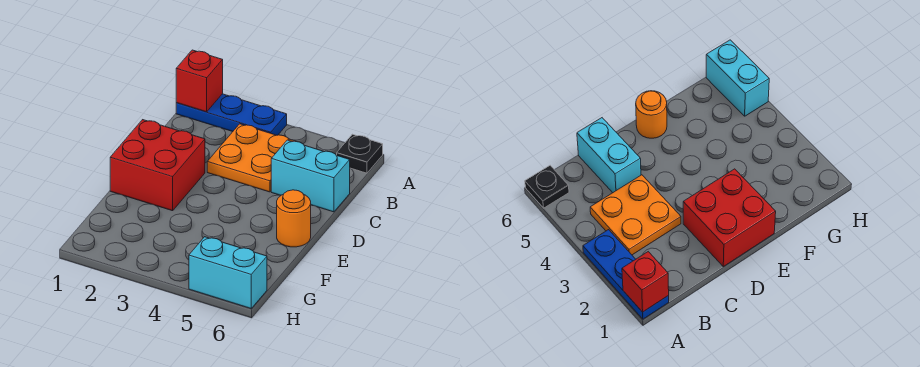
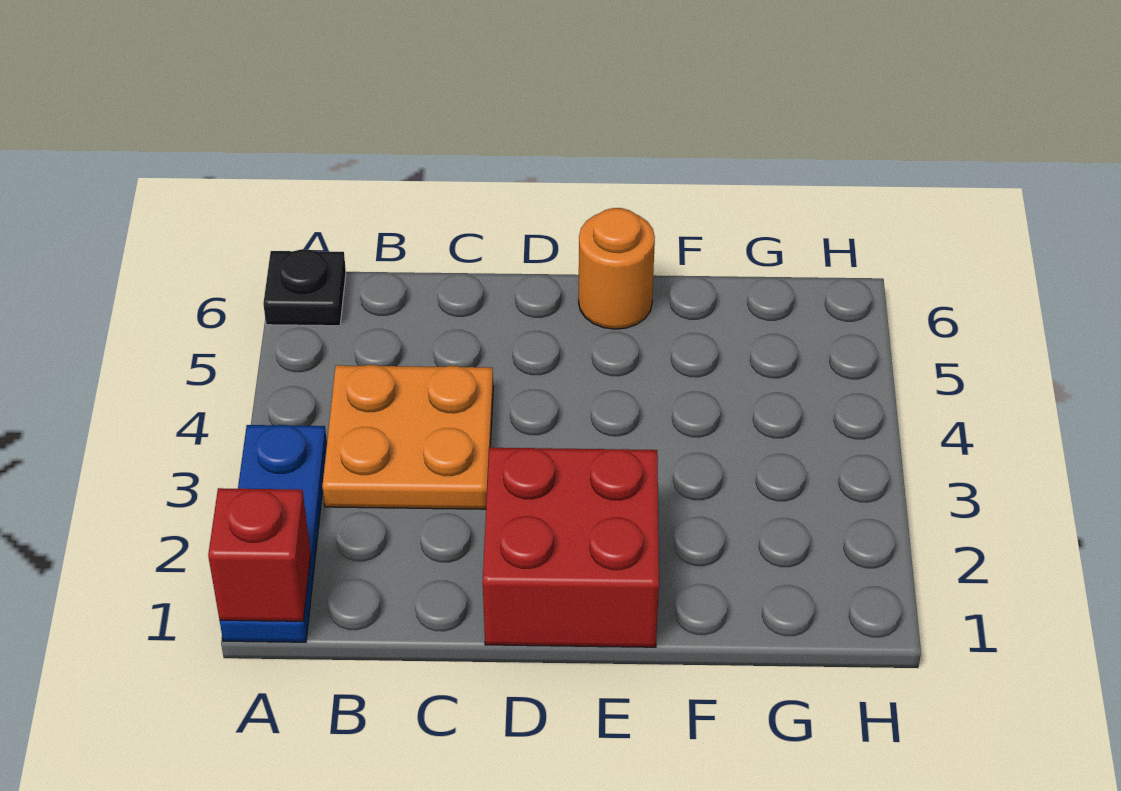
cyan 1x2 brick [271,140,350,212] -> none
cyan 1x2 brick [189,237,267,308] -> none

